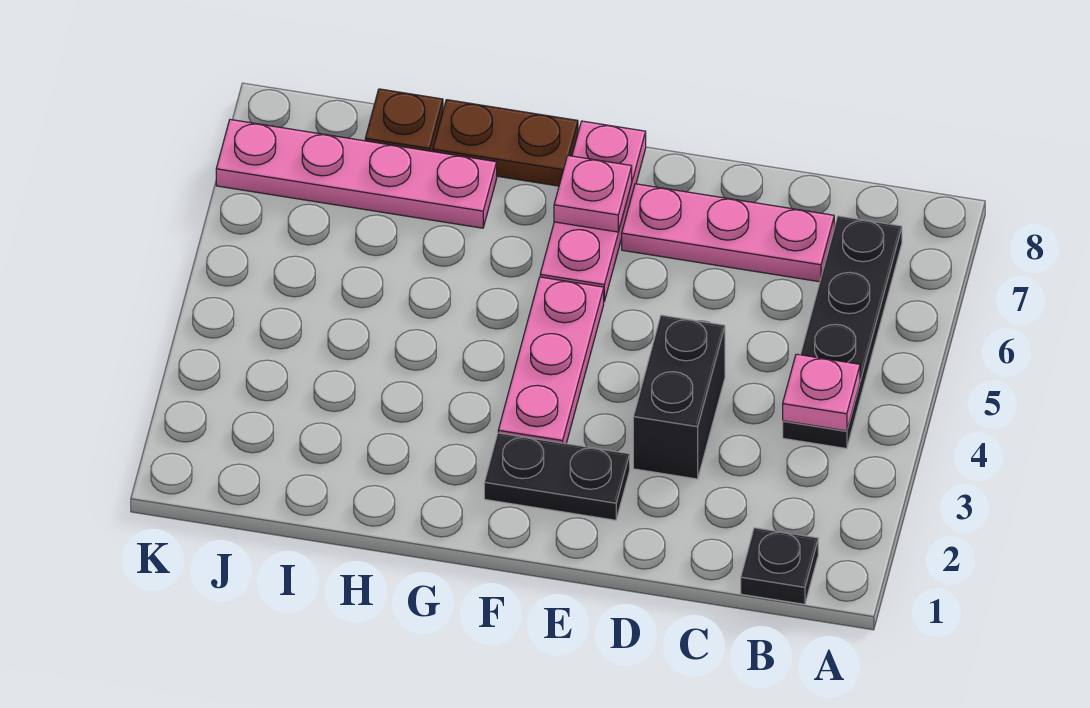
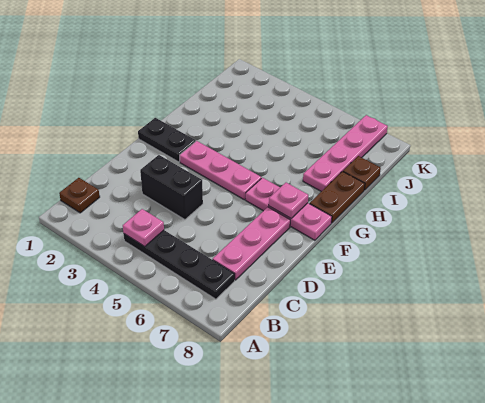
black 1x1 plate [741,528,818,604] -> brown 1x1 plate [59,178,100,213]
black 1x2 plate [484,433,630,520] -> black 1x2 plate turned to [138,118,196,162]

